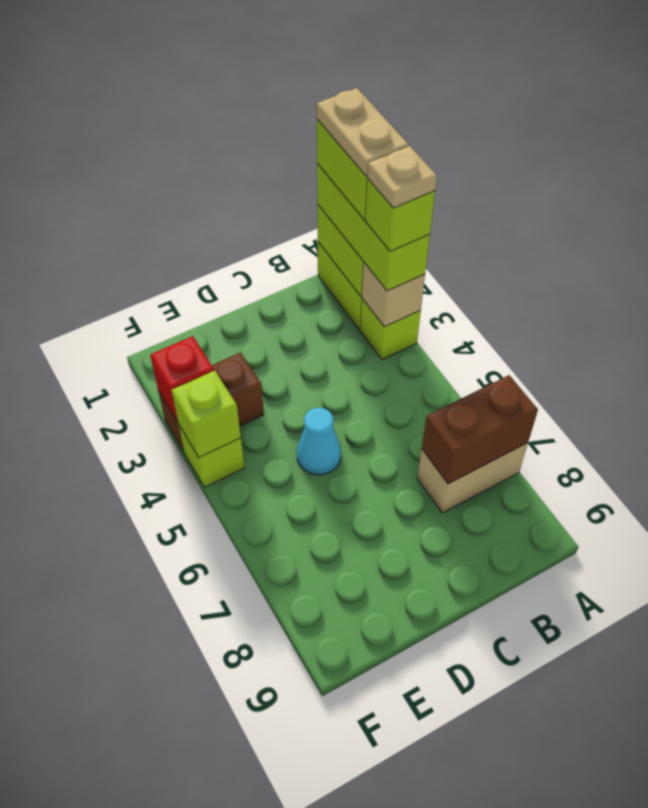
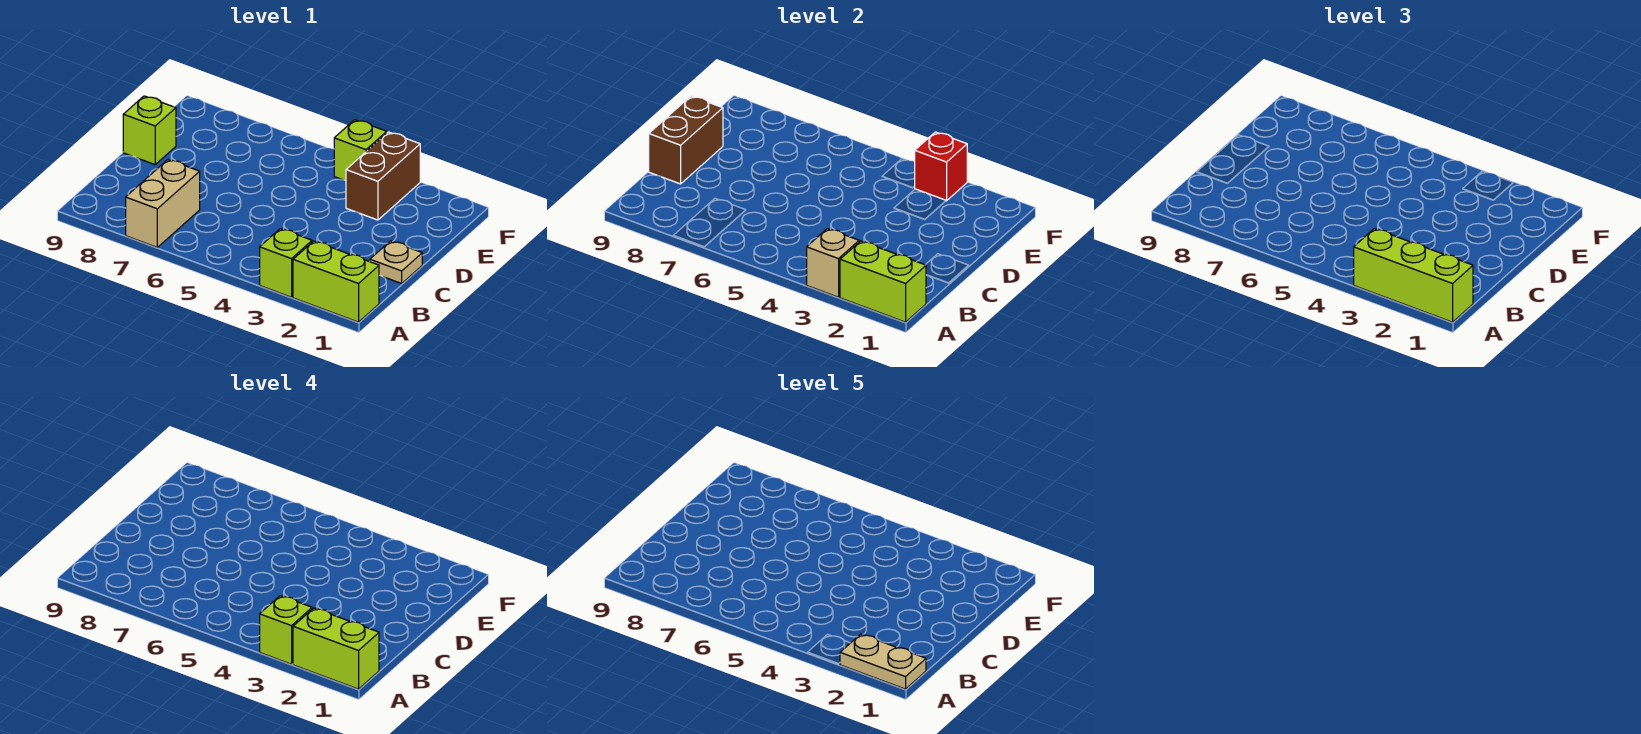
tan 1x1 plate [367,146,437,208] -> tan 1x1 plate moved to [370,241,422,283]
brown 1x2 brick [422,375,538,484] -> brown 1x2 brick moved to [649,96,723,184]
cyan 1x1 cone [297,408,341,475] -> none
lime 1x1 brick [171,371,241,457] -> lime 1x1 brick moved to [123,96,176,165]

